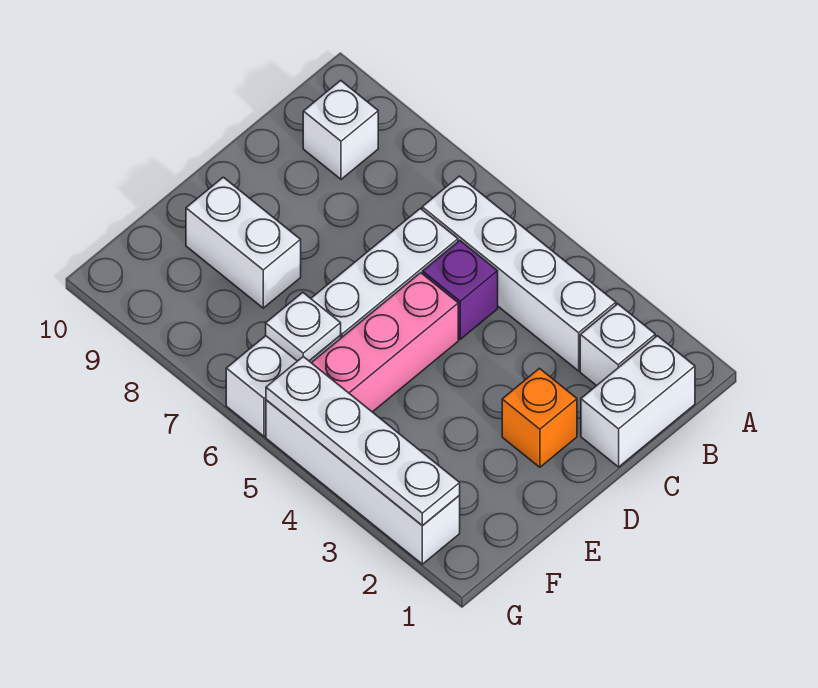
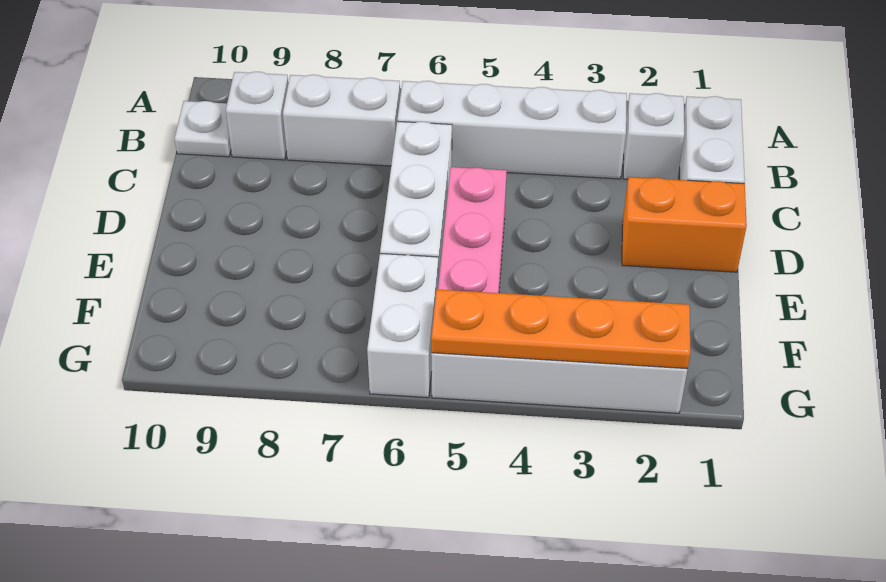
purple 1x1 brick [423,241,498,339] -> none
orange 1x1 brick [502,368,577,467] -> orange 1x2 brick [622,177,747,272]
white 1x2 brick [186,177,301,308] -> white 1x2 brick moved to [283,75,400,166]
white 1x1 plate [266,292,341,361] -> white 1x1 plate moved to [175,101,231,157]
white 1x4 plate [266,357,460,526] -> orange 1x4 plate [431,289,690,369]

